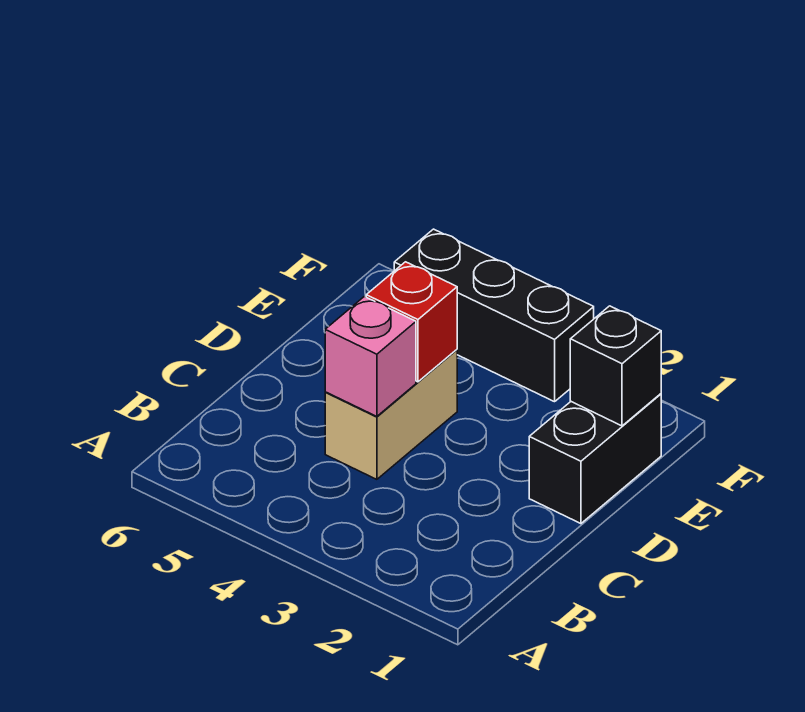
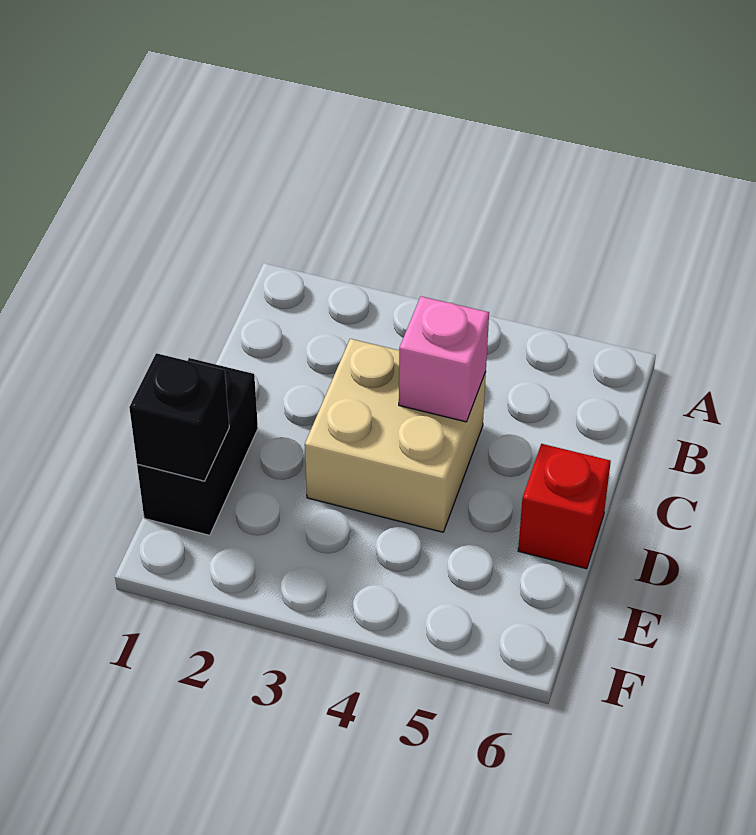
tan 1x2 brick [325,350,457,479] -> tan 2x2 brick [305,339,486,532]
red 1x1 brick [366,262,457,382] -> red 1x1 brick moved to [518,444,611,569]
black 1x3 brick [394,229,594,402] -> none

